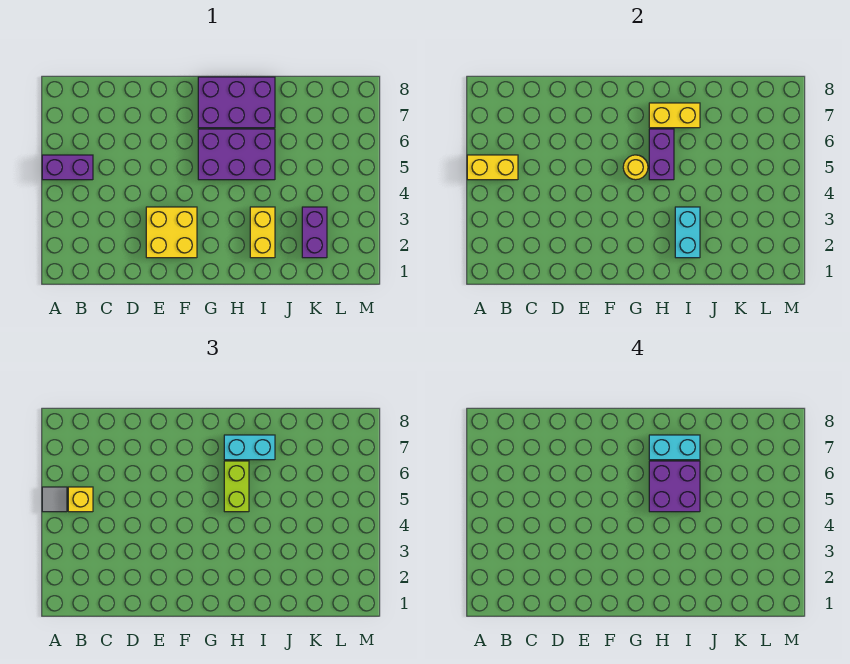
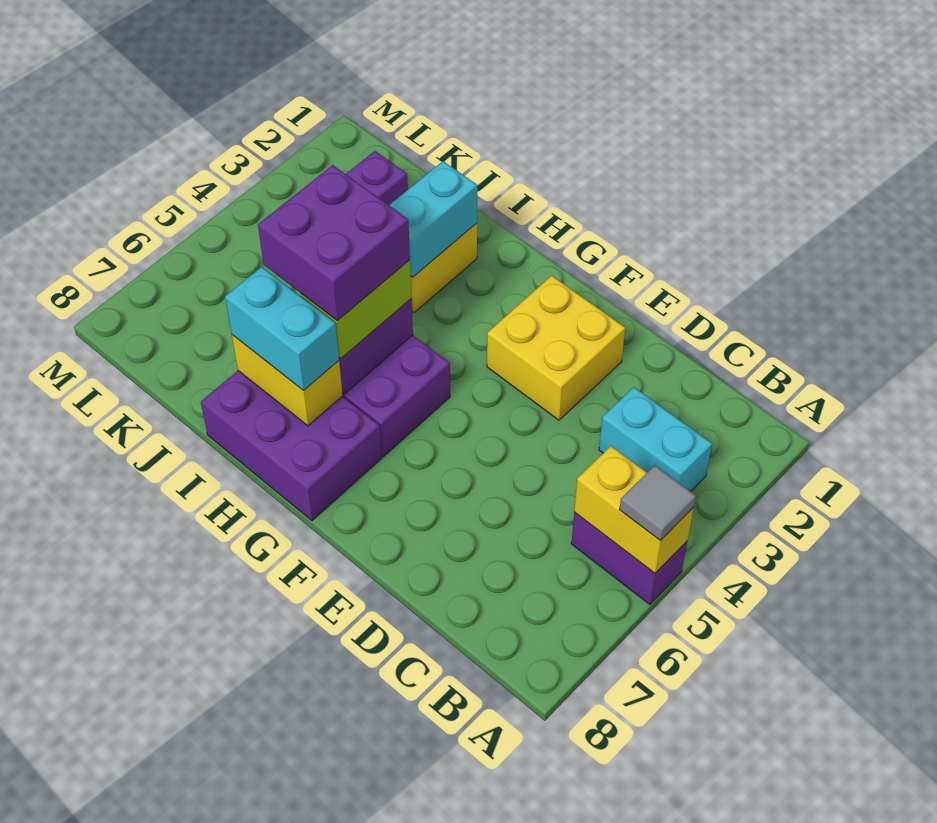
yellow 1x1 brick [68,487,93,512] -> none
yellow 1x1 round brick [623,155,648,180] -> none
cyan 1x2 brick [649,435,700,460] -> cyan 1x2 brick moved to [599,387,712,492]

